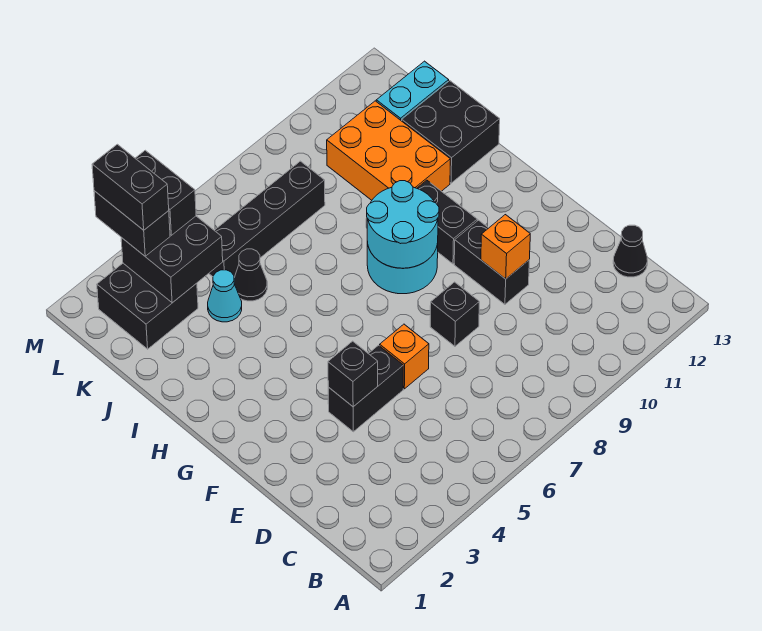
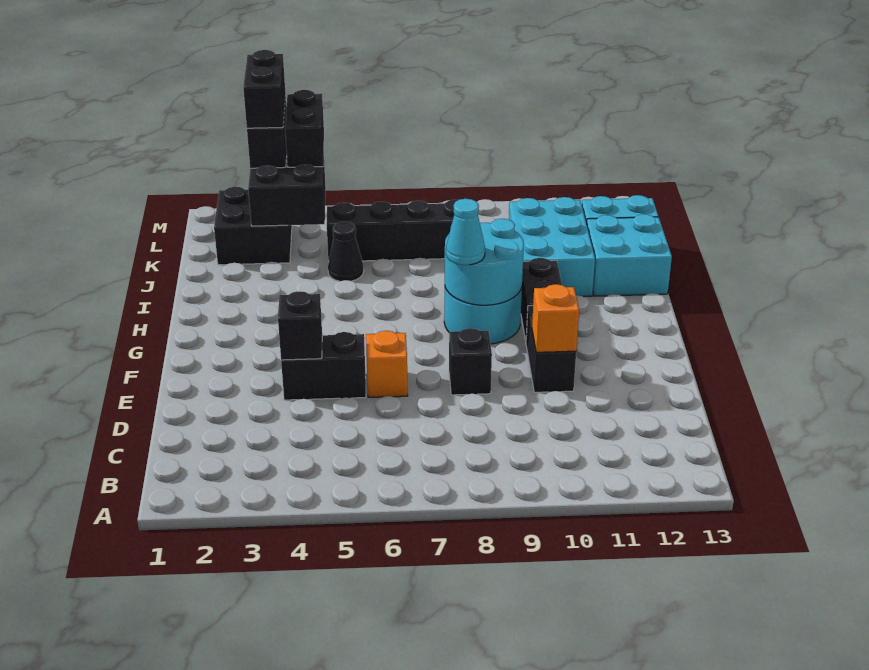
black 1x1 cone [613,225,648,277] -> none
orange 2x3 brick [327,101,450,200] -> cyan 2x3 brick [509,197,595,297]
black 2x2 brick [402,81,500,183] -> cyan 2x2 brick [587,214,672,296]
cyan 1x1 cone [208,270,242,322] -> cyan 1x1 cone moved to [446,199,485,265]

